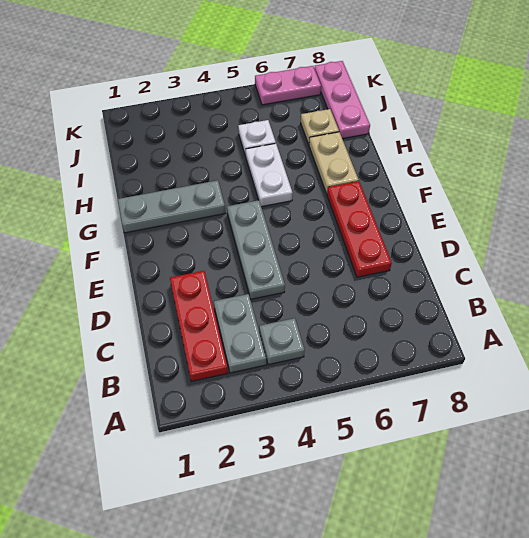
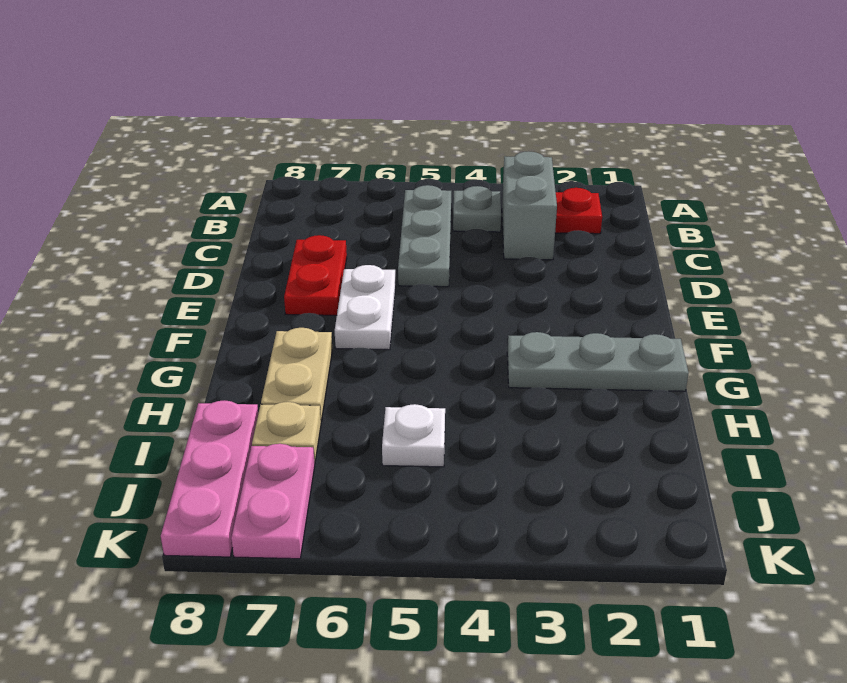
red 1x3 plate [170,271,228,382] -> red 1x1 plate [555,188,602,234]
grey 1x2 plate [214,294,266,373] -> grey 1x2 brick [502,152,557,260]
grey 1x3 plate [227,200,285,300] -> grey 1x3 plate moved to [398,185,451,287]
red 1x3 plate [327,181,392,277] -> red 1x2 plate [284,235,347,315]
white 1x2 plate [246,144,293,207] -> white 1x2 plate moved to [335,265,396,350]
pink 1x2 plate [255,66,321,105] -> pink 1x2 plate turned to [231,444,315,559]

